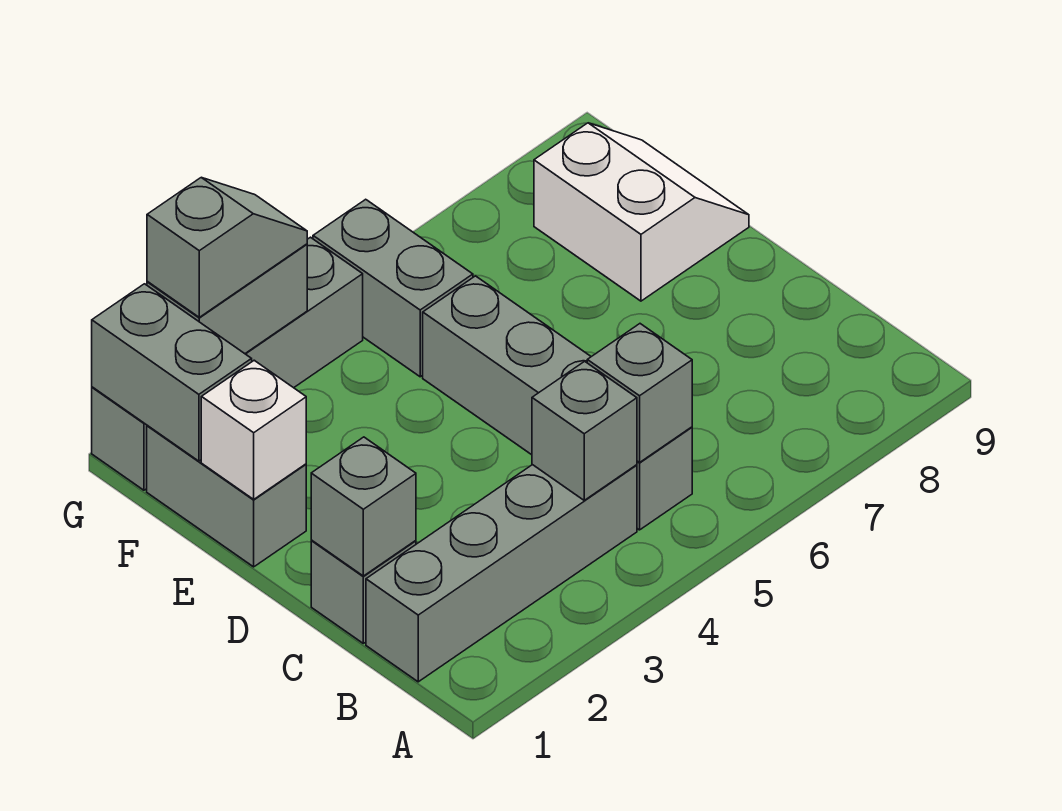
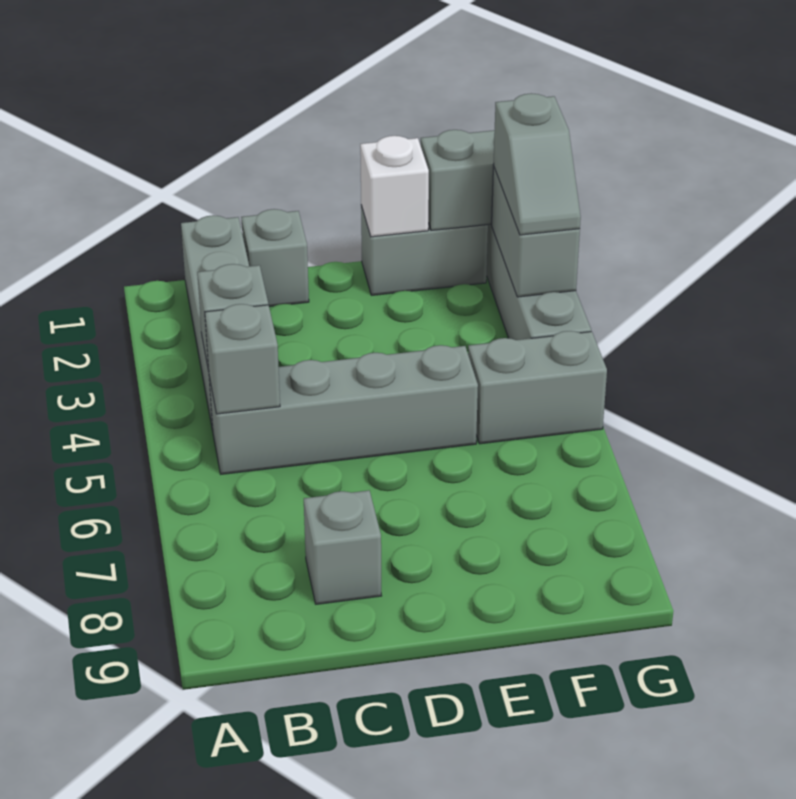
grey 1x1 brick [311,437,416,576] -> grey 1x1 brick moved to [304,490,382,604]
white 2x2 slope [534,123,749,301] -> none

